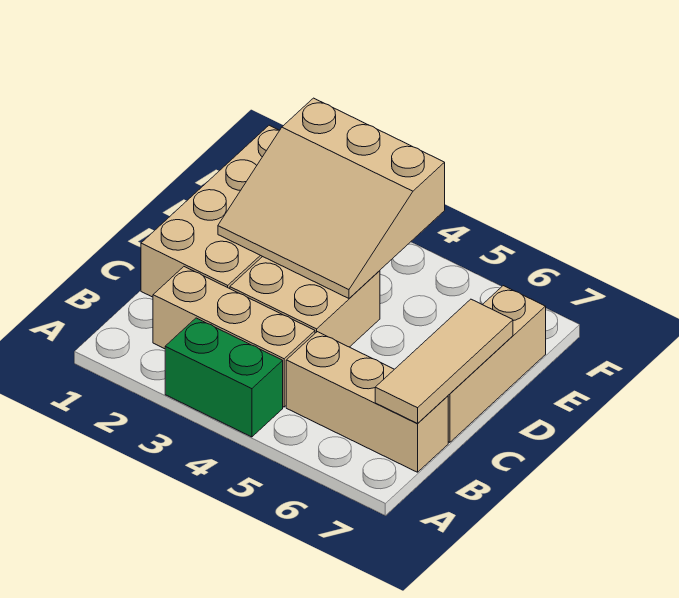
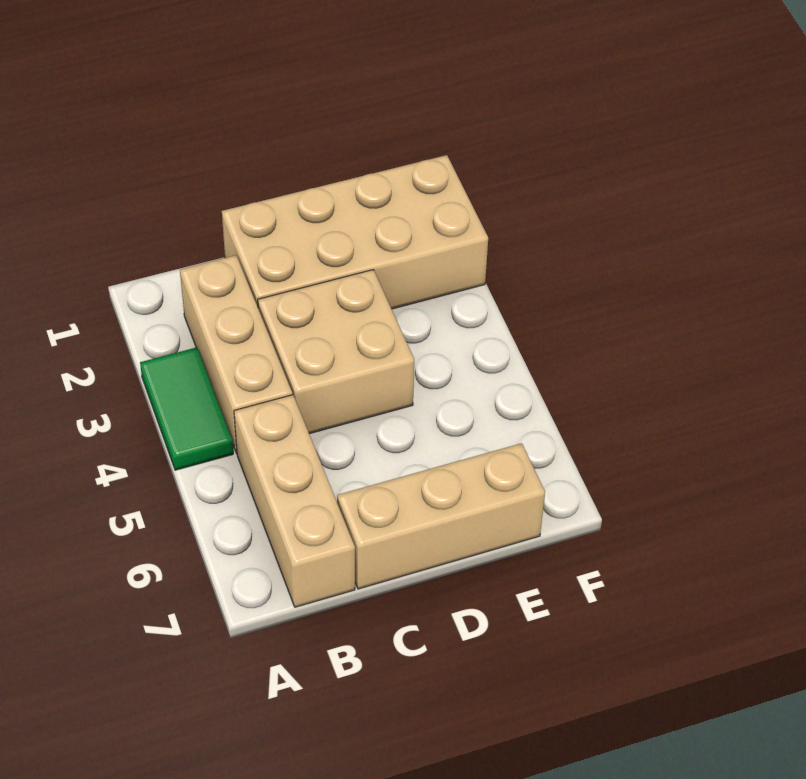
green 1x2 brick [165,318,283,437] -> green 1x2 tile [140,347,233,470]
tan 1x3 tile [375,299,513,423] -> none
tan 3x3 slope [218,98,445,298] -> none

